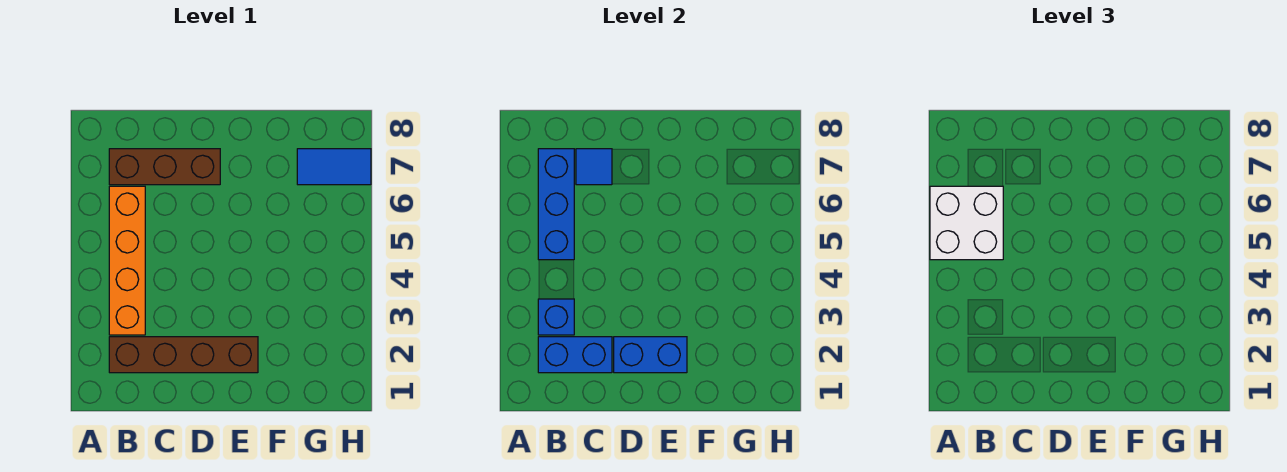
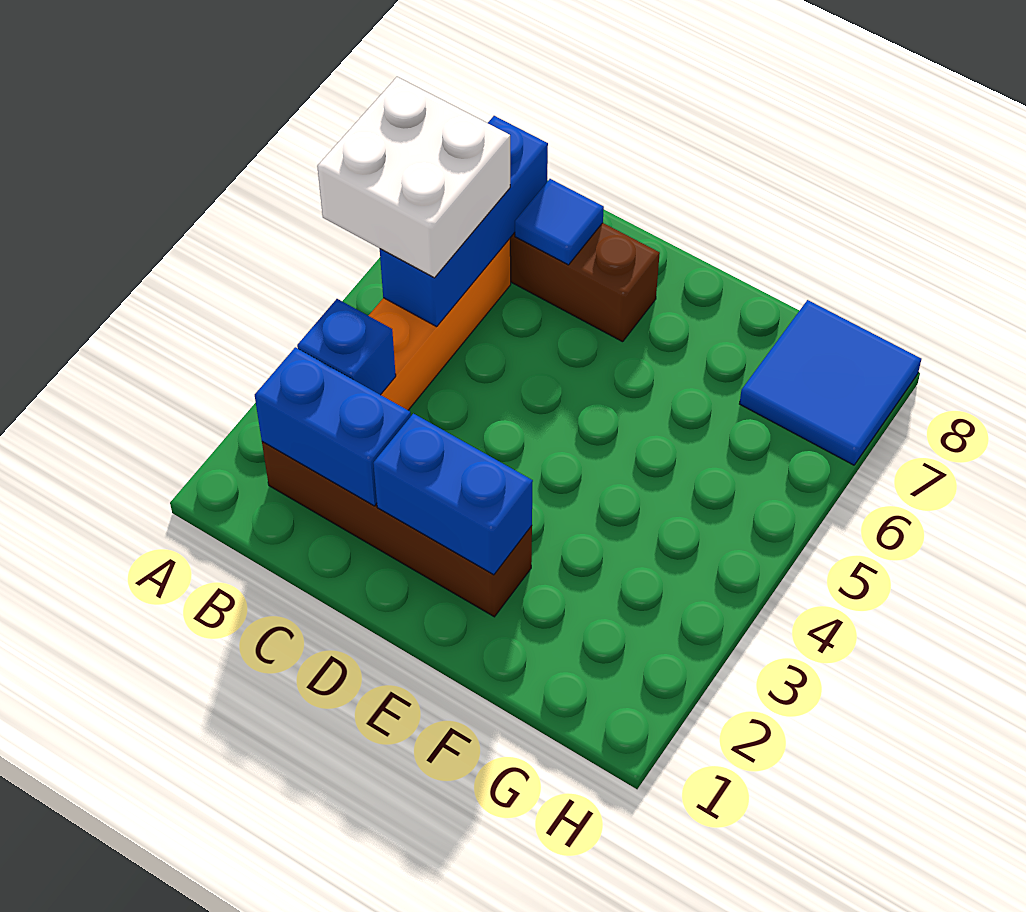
blue 1x2 tile [297,149,371,185] -> blue 2x2 tile [740,300,921,465]

